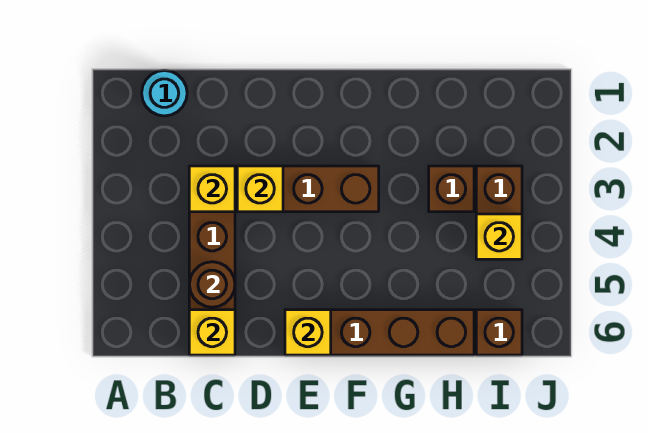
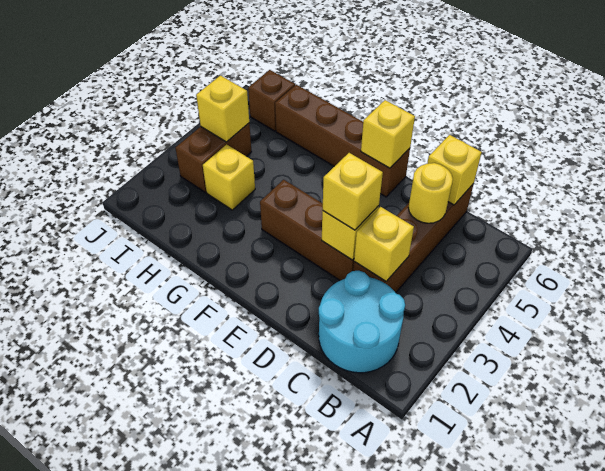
cyan 1x1 round brick [142,71,187,116] -> cyan 2x2 round brick [319,271,405,373]
brown 1x1 round brick [190,262,235,307] -> yellow 1x1 round brick [408,163,453,223]
none -> yellow 1x1 brick [323,153,383,230]
brown 1x1 brick [429,166,474,212] -> yellow 1x1 brick [203,144,255,210]

